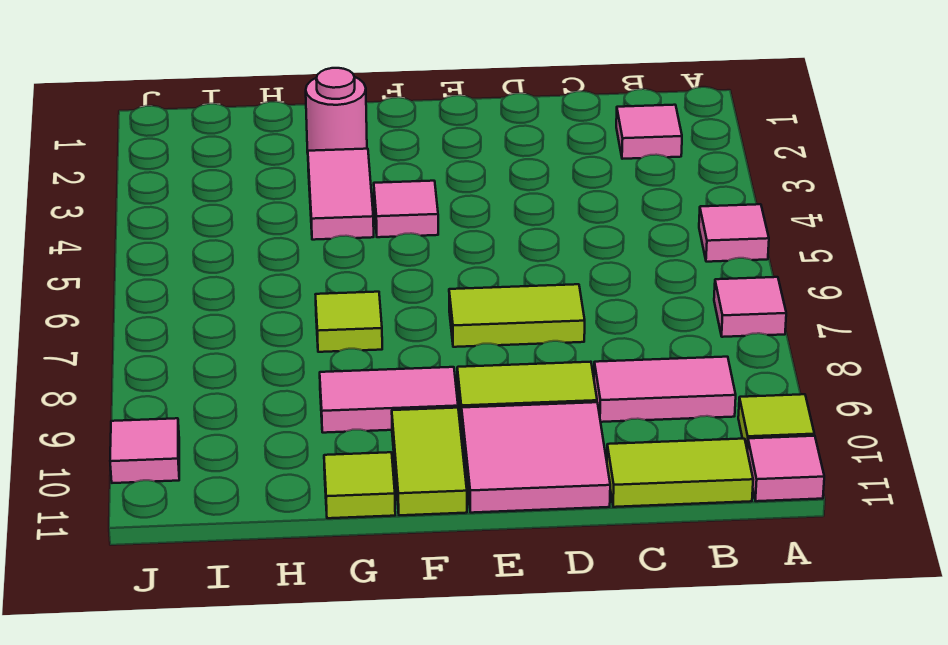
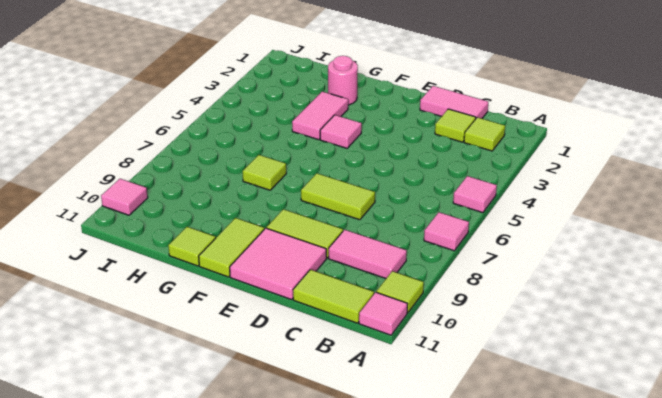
pink 1x1 tile [616,105,682,159] -> lime 1x1 tile [464,117,505,151]
none -> lime 1x1 tile [435,109,476,142]
pink 1x2 tile [320,367,458,433] -> pink 1x2 tile moved to [420,86,488,119]

